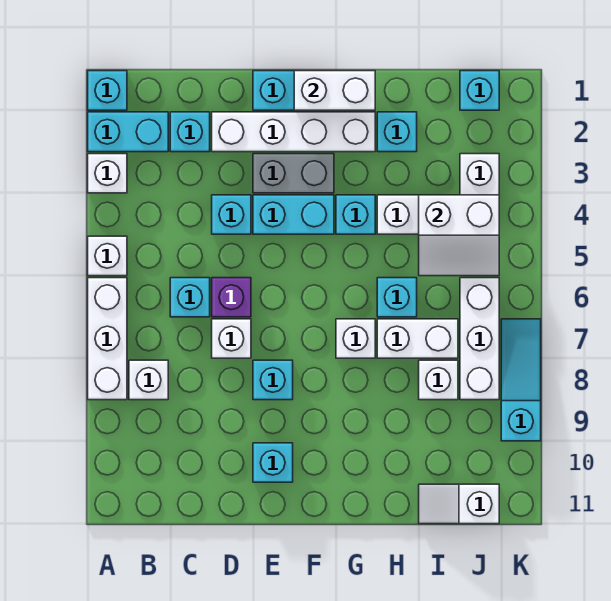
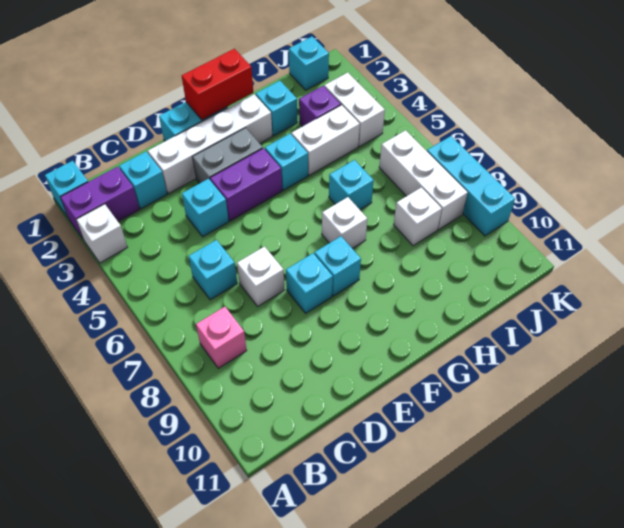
cyan 1x2 brick [88,112,168,152] -> purple 1x2 brick [60,167,140,240]
white 1x1 brick [88,236,127,276] -> none
white 1x3 brick [88,278,127,400] -> none
white 1x1 brick [129,360,168,400] -> pink 1x1 brick [196,307,247,368]
purple 1x1 brick [212,278,251,317] -> purple 1x1 brick moved to [299,86,341,126]
cyan 1x2 brick [253,195,334,234] -> purple 1x2 brick [210,148,282,221]
cyan 1x1 brick [253,443,293,482] -> cyan 1x1 brick moved to [314,236,361,296]
white 1x2 brick [294,71,375,110] -> red 1x2 brick [182,49,253,120]
white 1x2 brick [377,319,458,358] -> none
white 2x2 slope [419,195,499,276] -> none
white 1x2 slope [419,484,499,524] -> none
cyan 1x3 slope [501,319,541,441] -> cyan 1x3 brick [427,136,515,236]

